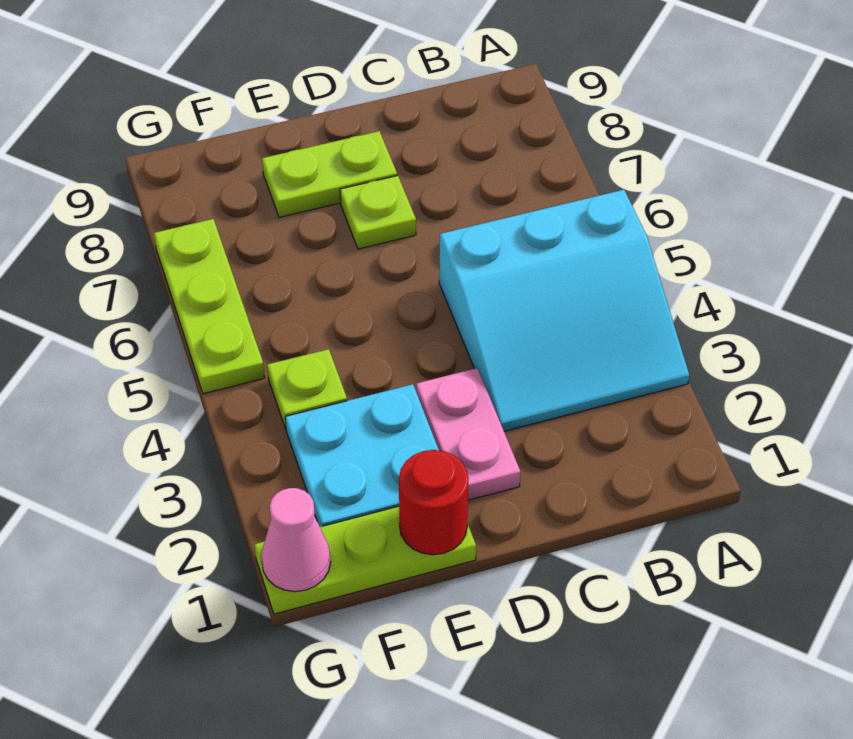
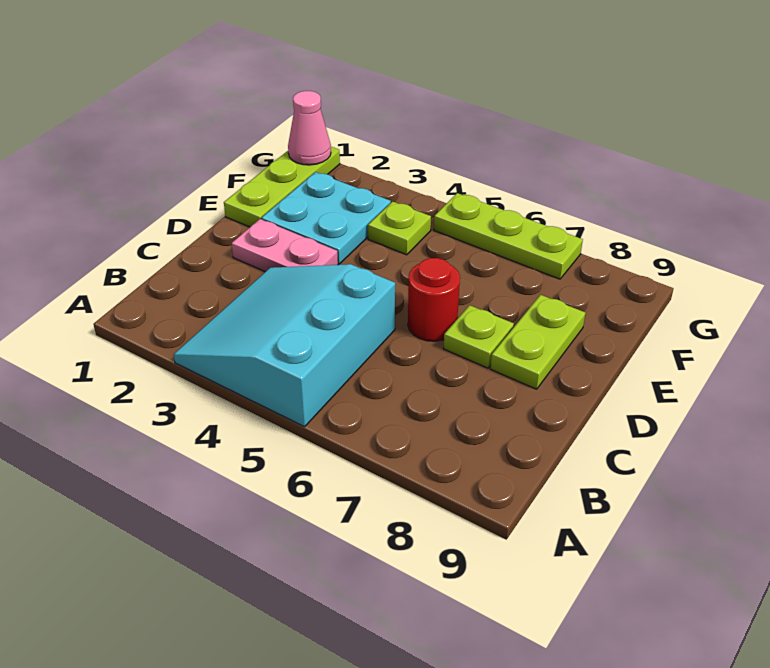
red 1x1 round brick [399,450,469,555] -> red 1x1 round brick moved to [408,258,460,341]

